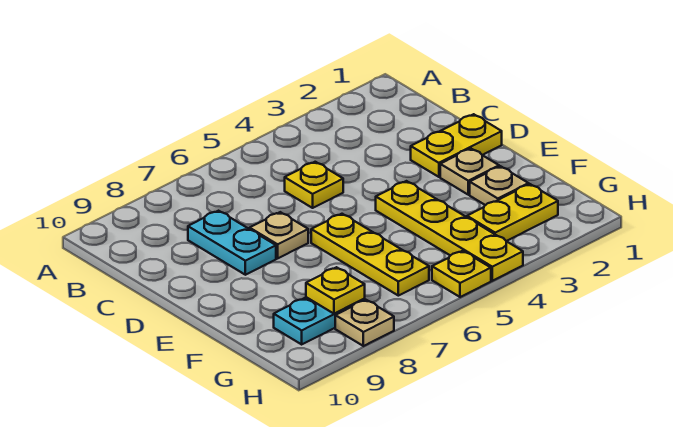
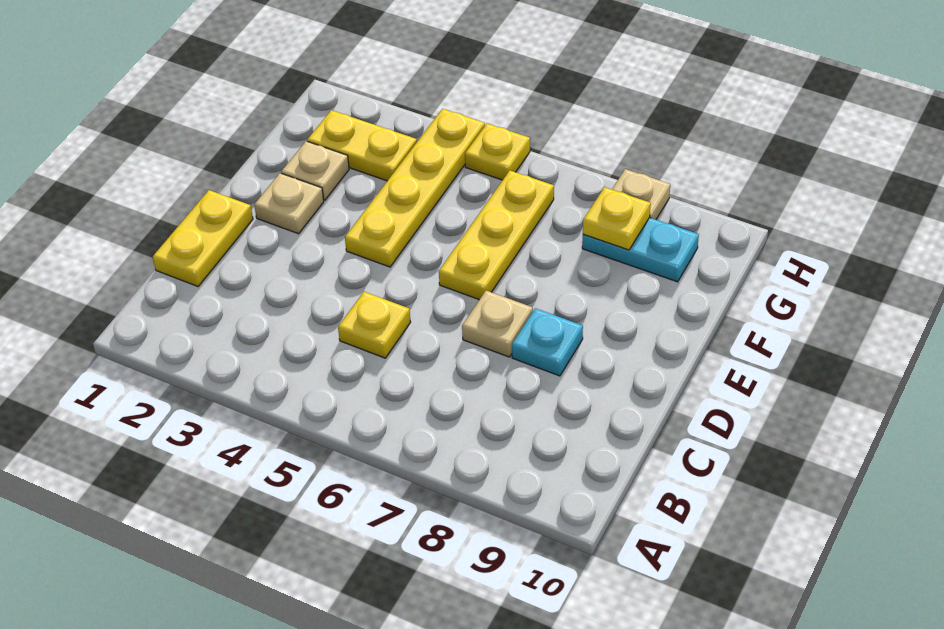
cyan 1x2 plate [188,211,276,275] -> cyan 1x1 plate [512,308,583,376]
yellow 1x2 plate [411,114,502,177] -> yellow 1x2 plate turned to [153,190,253,286]

